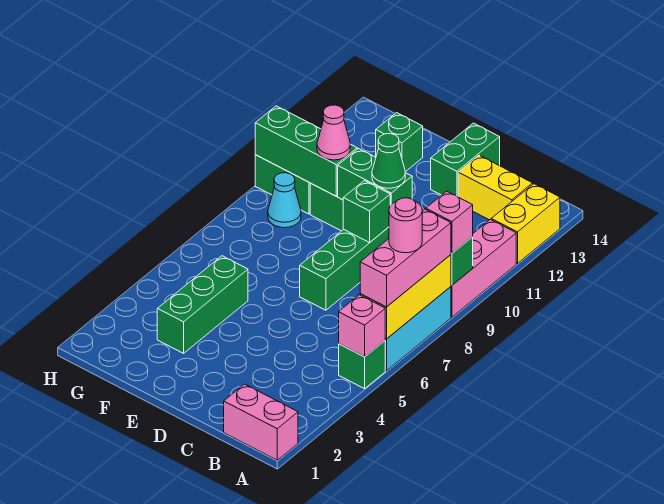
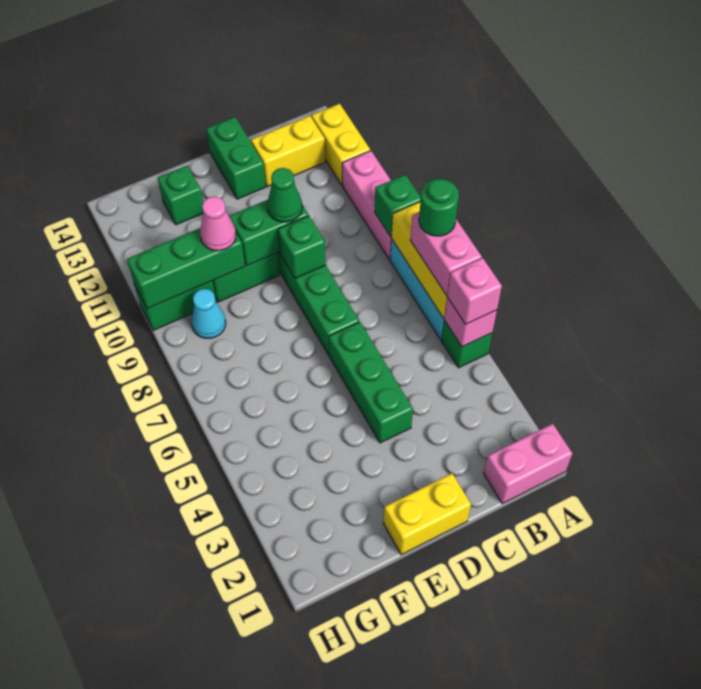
pink 1x3 brick [360,209,451,307] -> pink 1x2 brick [410,212,482,295]
pink 1x1 round brick [389,198,422,253] -> green 1x1 round brick [419,179,459,236]
pink 1x1 brick [426,191,473,253] -> pink 1x1 brick moved to [447,258,502,324]
none -> yellow 1x2 brick [383,473,471,555]
green 1x3 brick [157,256,248,353] -> green 1x3 brick moved to [329,322,413,443]

